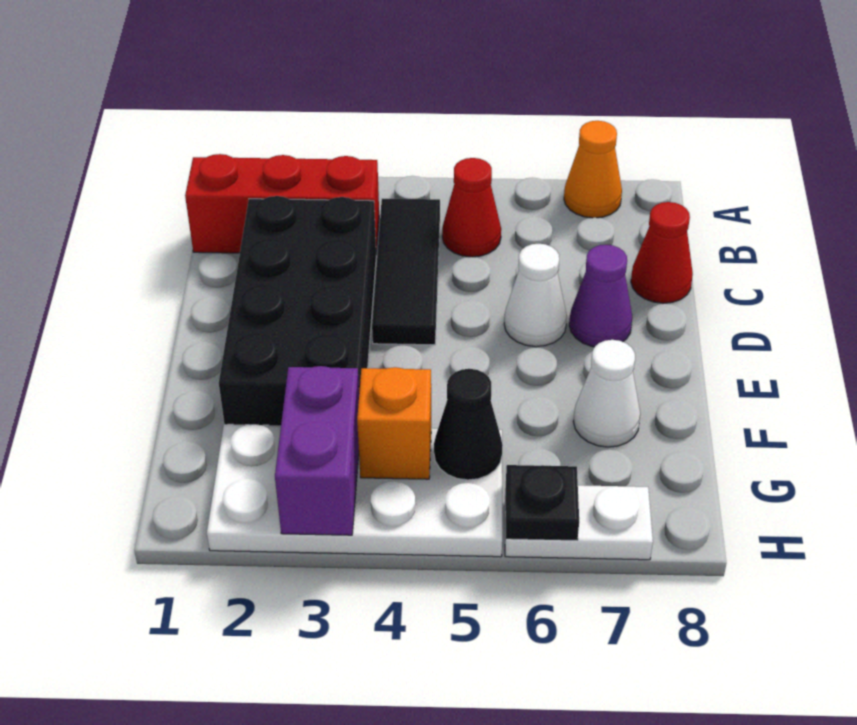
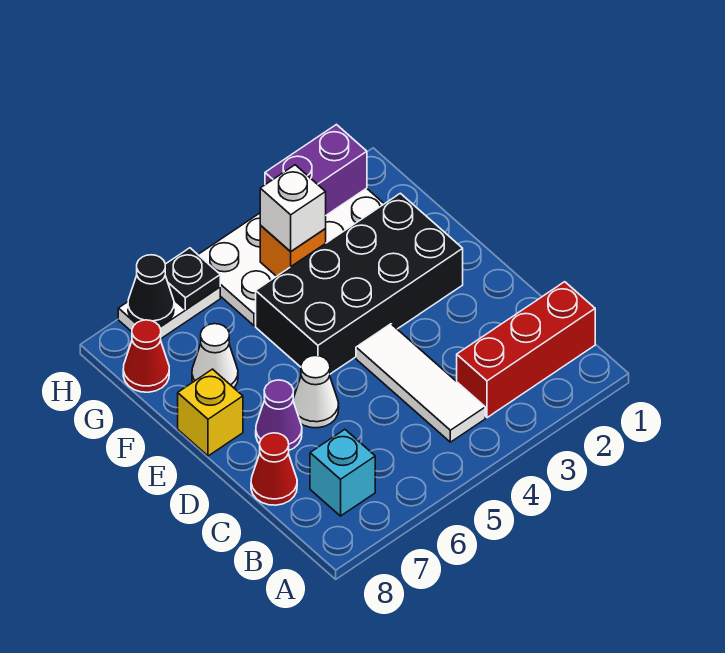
orange 1x1 cone [564,121,622,218] -> none
black 1x3 tile [372,199,440,345] -> white 1x3 tile [356,324,485,442]
red 1x1 cone [442,158,501,257] -> red 1x1 cone moved to [123,320,169,392]
none -> cyan 1x1 brick [310,429,375,516]
black 2x4 brick [219,196,376,425] -> black 2x4 brick turned to [256,193,463,374]
none -> yellow 1x1 brick [178,369,243,456]
purple 1x2 brick [275,366,359,535] -> purple 1x2 brick turned to [265,125,367,215]
none -> white 1x1 brick [260,165,326,252]
black 1x1 cone [434,369,503,480] -> black 1x1 cone moved to [128,255,174,326]

